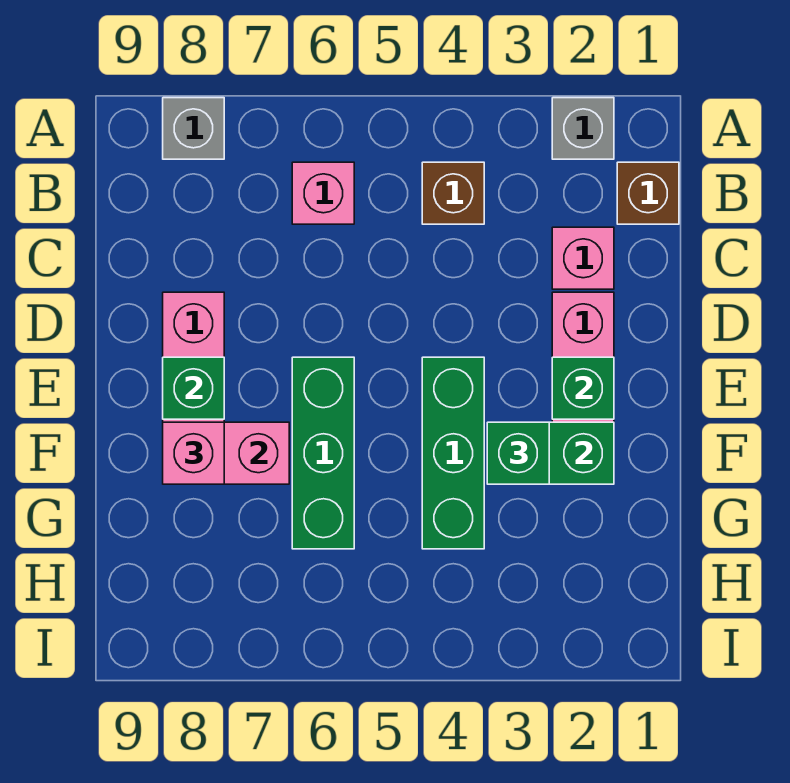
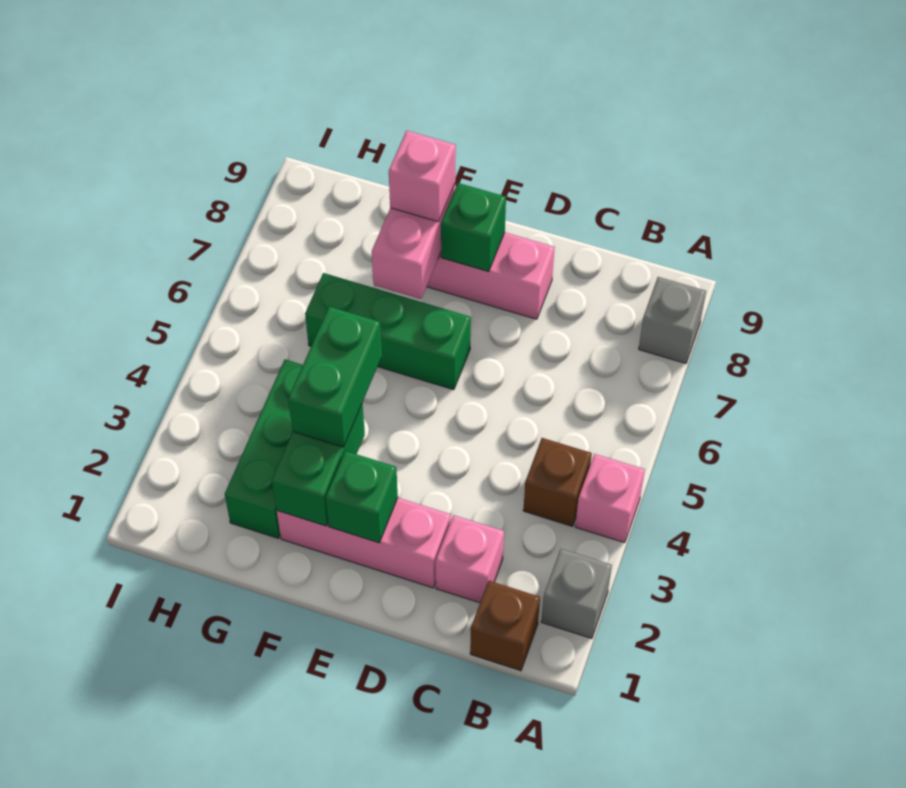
pink 1x1 brick [292,162,354,224] -> pink 1x1 brick moved to [575,454,645,543]
green 1x3 brick [422,357,484,549] -> green 1x3 brick turned to [225,359,303,538]
green 1x1 brick [487,422,549,484] -> green 1x2 brick [288,306,382,447]

